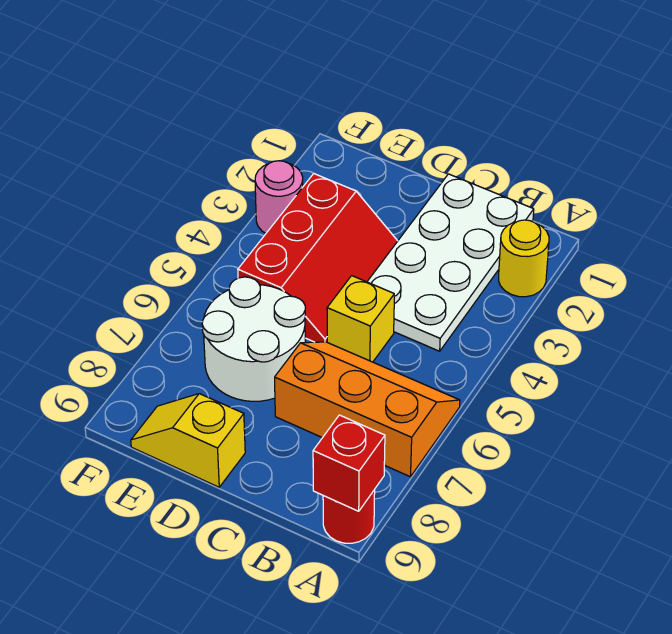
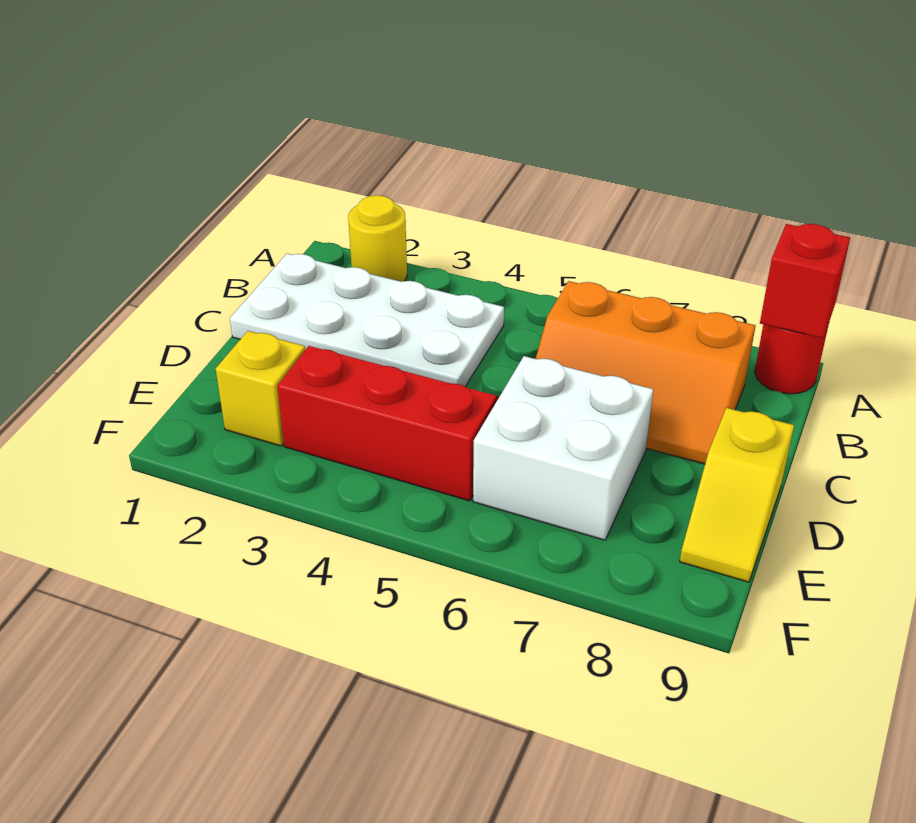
orange 2x3 slope [275,342,460,477] -> orange 2x3 slope turned to [536,281,756,464]
yellow 1x1 brick [327,276,394,362] -> yellow 1x1 brick moved to [216,331,305,446]
white 2x2 round brick [202,277,305,401] -> white 2x2 brick [473,356,653,540]
pink 1x1 round brick [255,161,303,233] -> none

